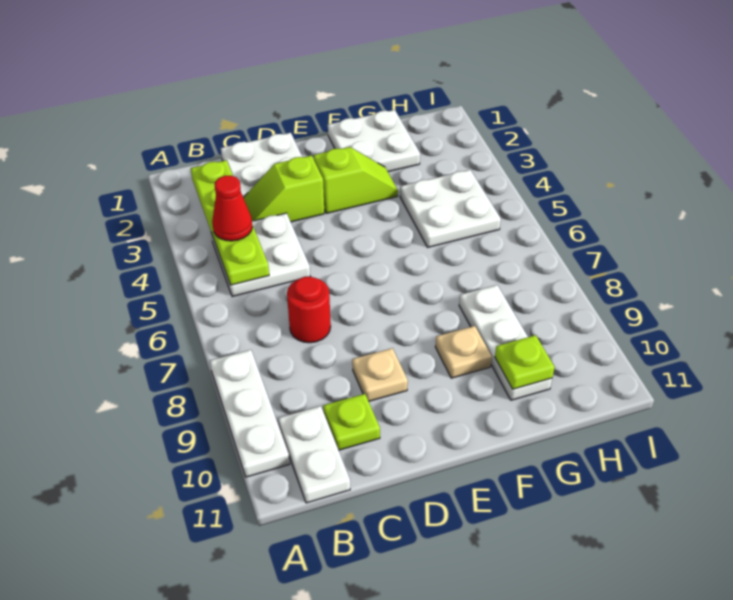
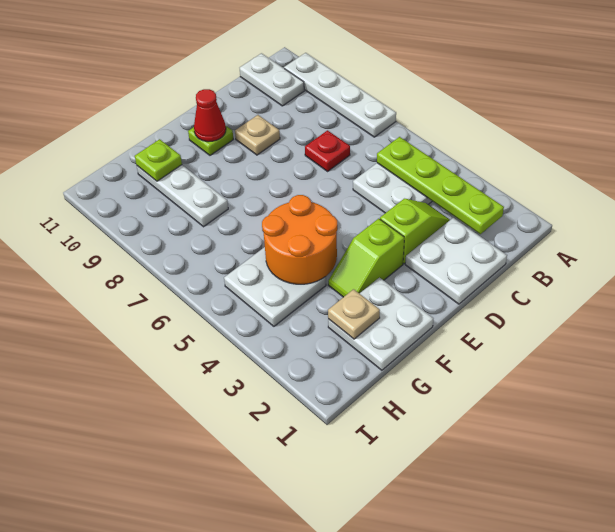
white 1x3 plate [210,350,290,477] -> white 1x4 plate [284,53,396,137]
red 1x1 cone [212,175,252,241] -> red 1x1 cone moved to [194,89,226,142]
red 1x1 round brick [287,277,331,343] -> red 1x1 plate [305,130,350,171]
lime 1x1 plate [323,394,380,450] -> lime 1x1 plate moved to [188,126,233,155]
none -> orange 2x2 round brick [262,195,337,284]
tan 1x1 plate [435,326,492,378] -> tan 1x1 plate moved to [328,289,380,339]

